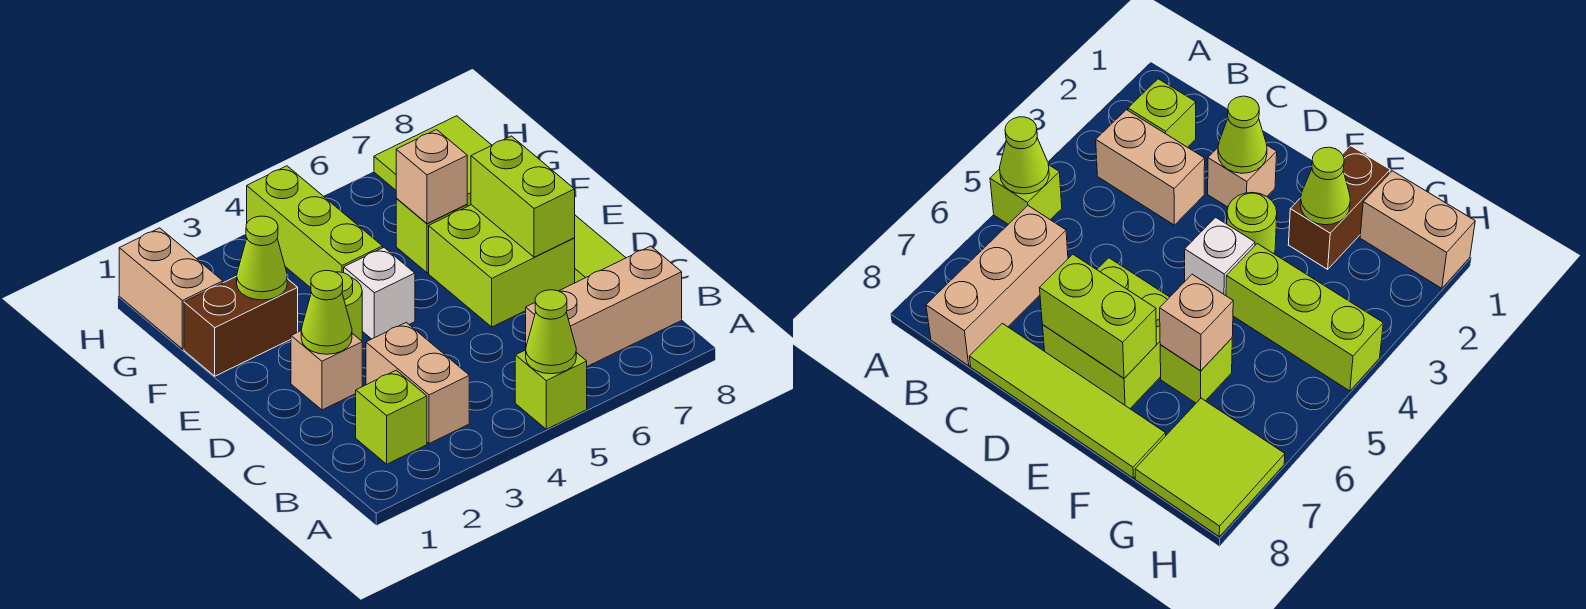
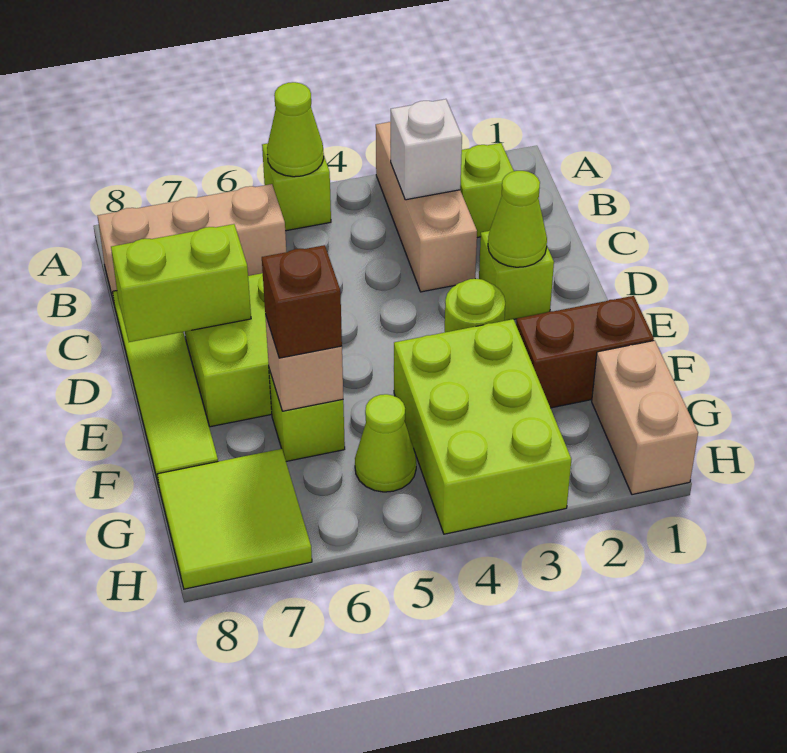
tan 1x2 brick [366,322,469,444] -> tan 1x3 brick [376,122,477,292]
tan 1x1 brick [291,331,362,410] -> lime 1x1 brick [479,231,554,321]
lime 1x2 brick [471,136,575,257] -> lime 1x2 brick turned to [111,224,251,342]
white 1x1 brick [344,248,415,339] -> white 1x1 brick moved to [391,99,462,200]
lime 1x1 cone [237,216,287,300] -> lime 1x1 cone moved to [355,394,416,492]
lime 1x3 brick [247,166,383,288] -> lime 2x3 brick [394,319,571,534]
none -> brown 1x1 brick [262,245,342,358]

